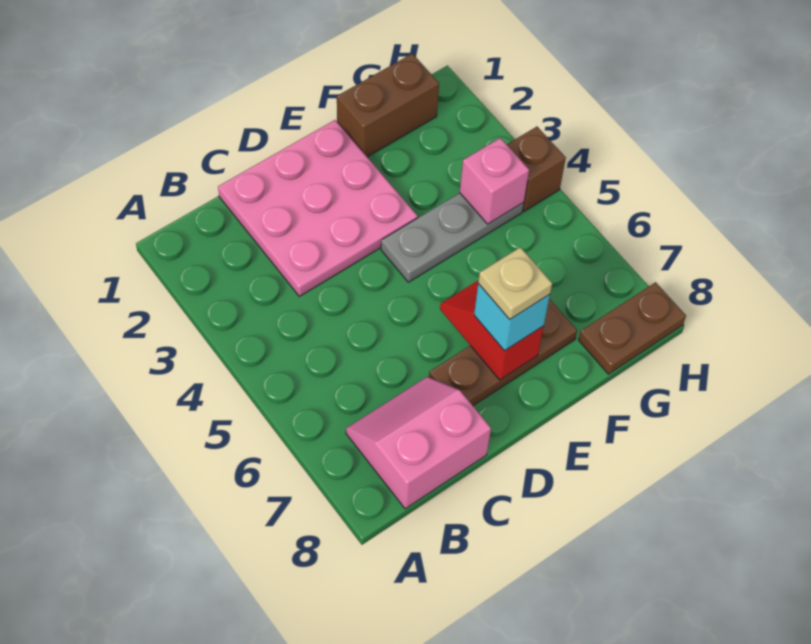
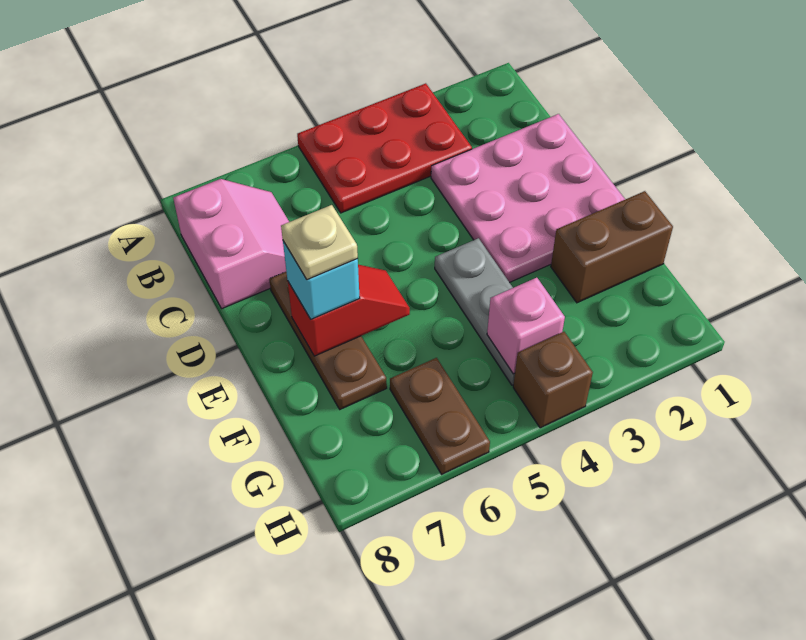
none -> red 2x3 plate [297,83,472,213]
brown 1x2 brick [337,53,439,157] -> brown 1x2 brick turned to [551,191,673,303]
brown 1x2 plate [579,282,686,374] -> brown 1x2 plate moved to [390,358,490,474]

